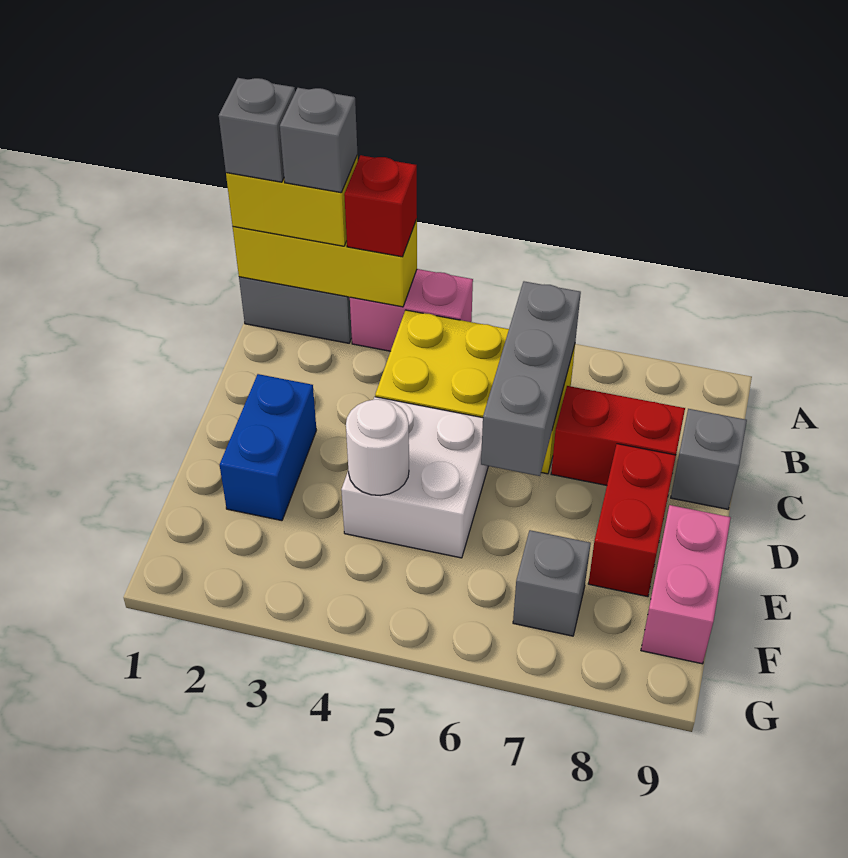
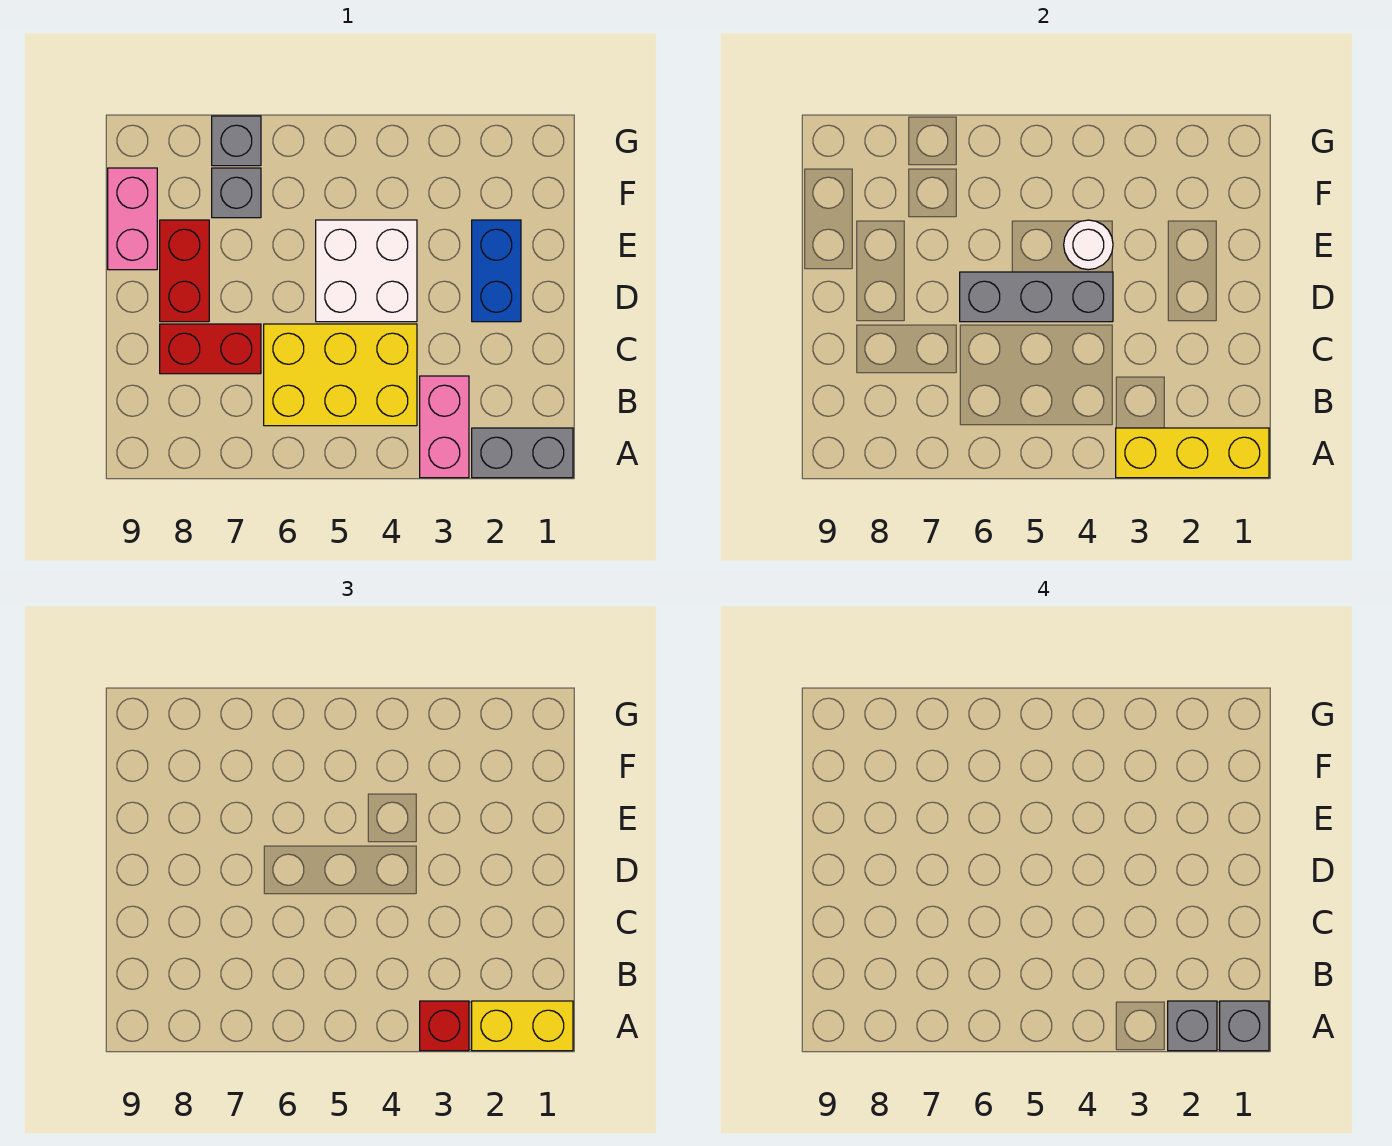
pink 1x2 brick [350,269,473,351] -> pink 1x2 brick turned to [420,376,469,478]
grey 1x3 brick [481,281,581,476] -> grey 1x3 brick turned to [960,272,1113,322]
grey 1x1 brick [671,409,747,509] -> grey 1x1 brick moved to [212,116,261,166]

